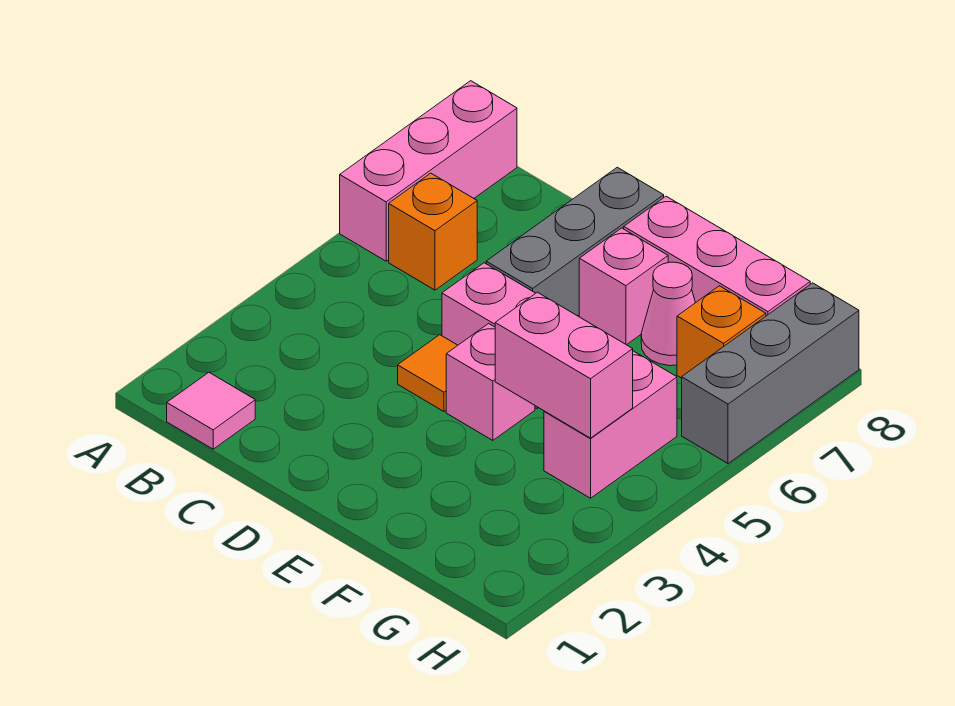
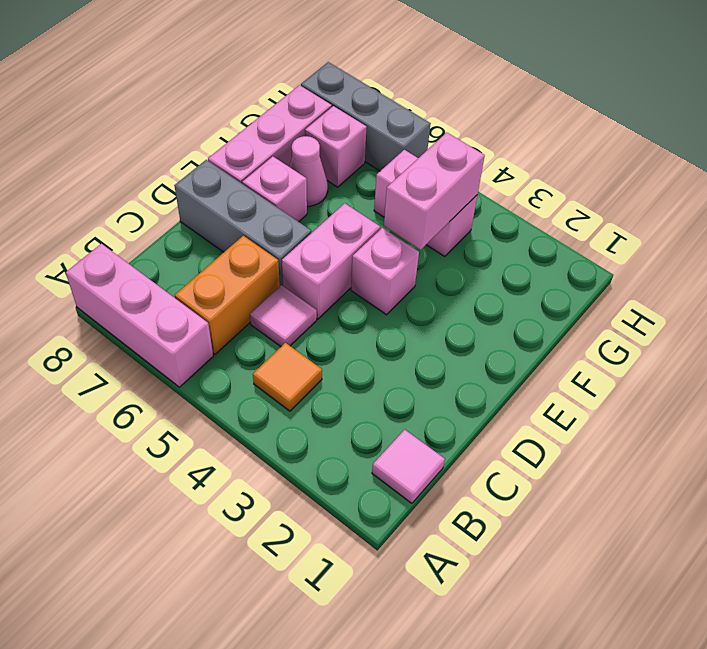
orange 1x1 brick [389,173,477,290] -> orange 1x2 brick [175,236,280,354]
none -> pink 1x1 tile [250,285,317,347]
orange 1x1 tile [398,335,458,411] -> orange 1x1 tile moved to [253,343,322,411]
orange 1x1 brick [677,286,766,378] -> pink 1x1 brick [305,106,367,187]

